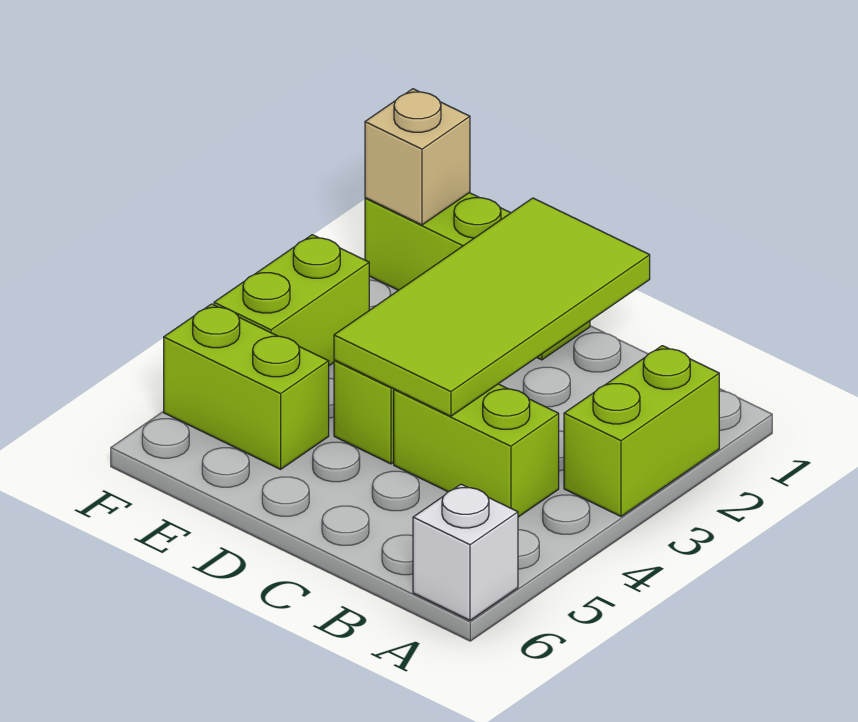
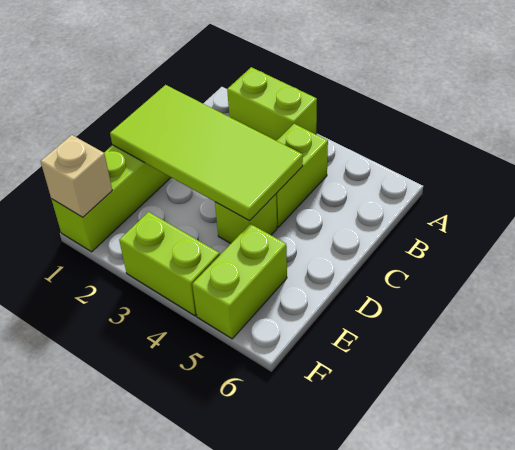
white 1x1 brick [413,484,518,620] -> none

